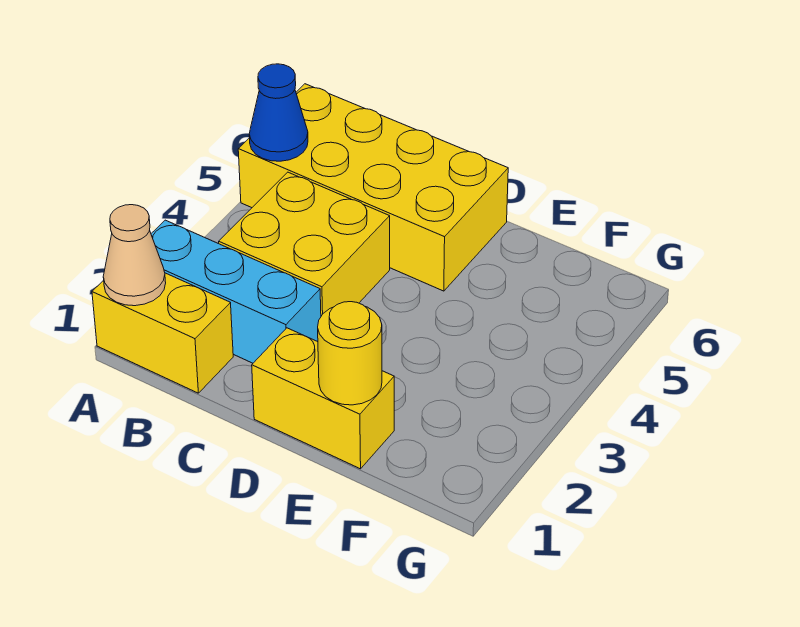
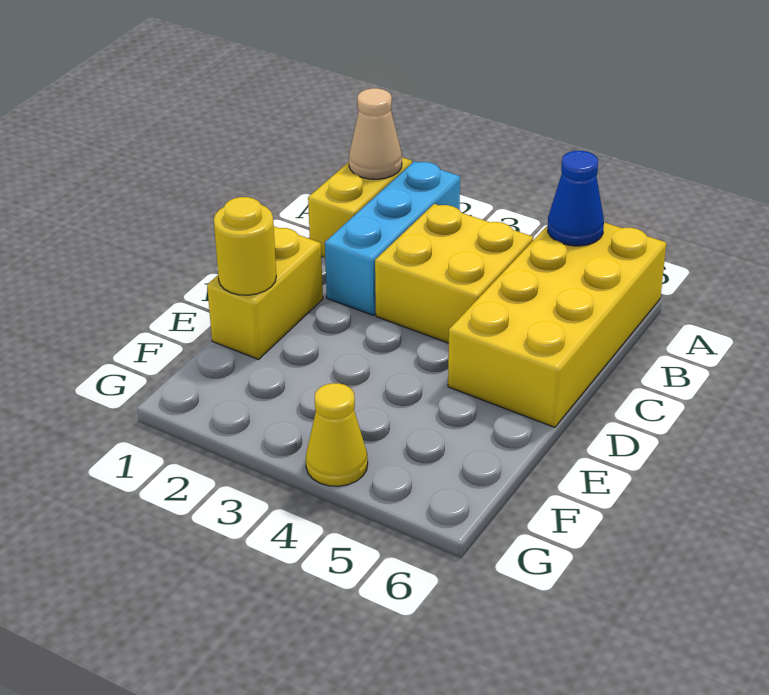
none -> yellow 1x1 cone [306,383,368,486]

